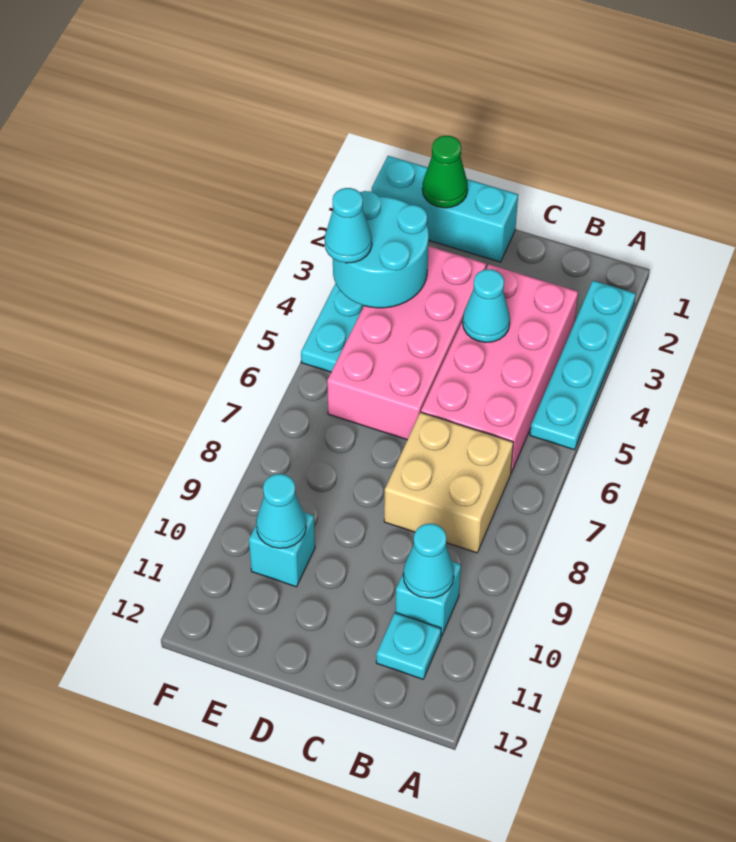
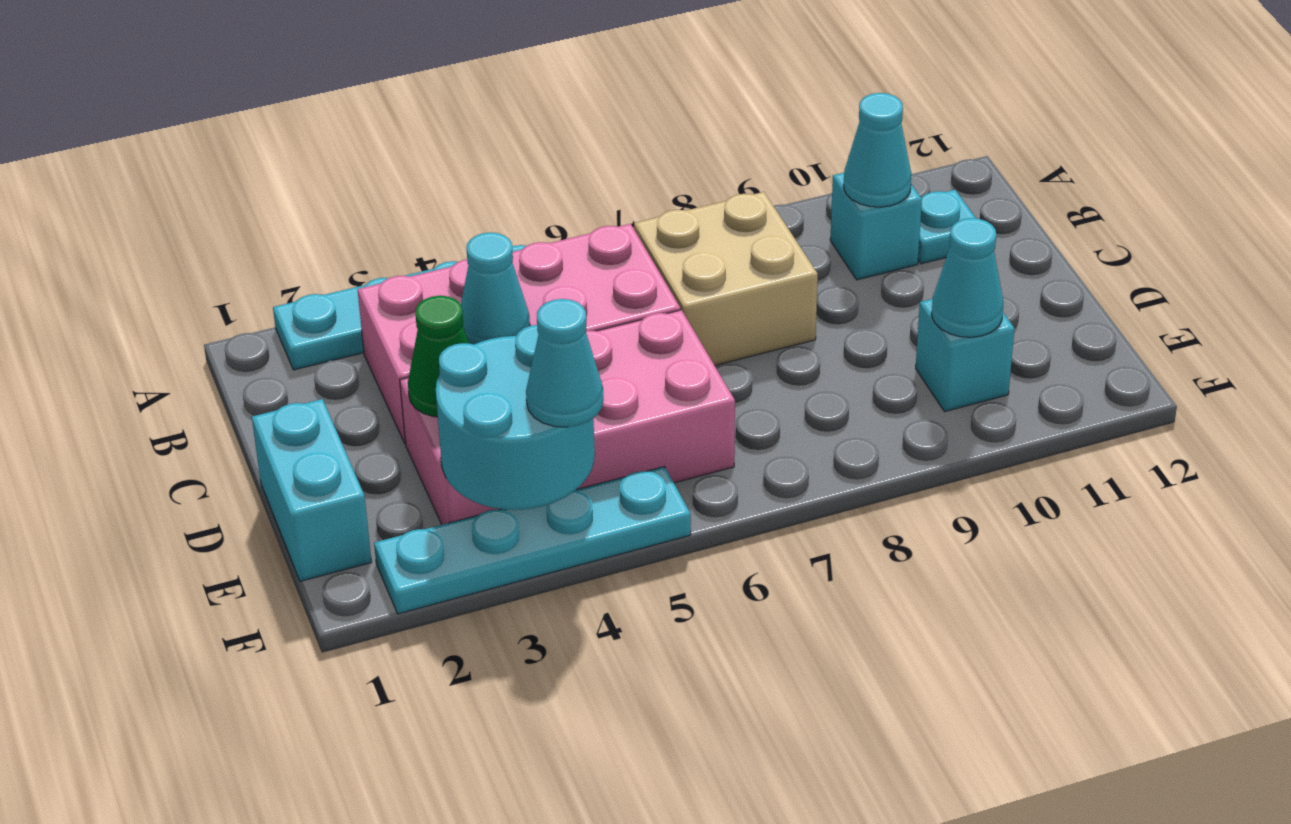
cyan 1x3 brick [372,156,518,262] -> cyan 1x2 brick [252,399,372,581]
green 1x1 cone [422,136,468,208] -> green 1x1 cone moved to [408,296,469,417]

